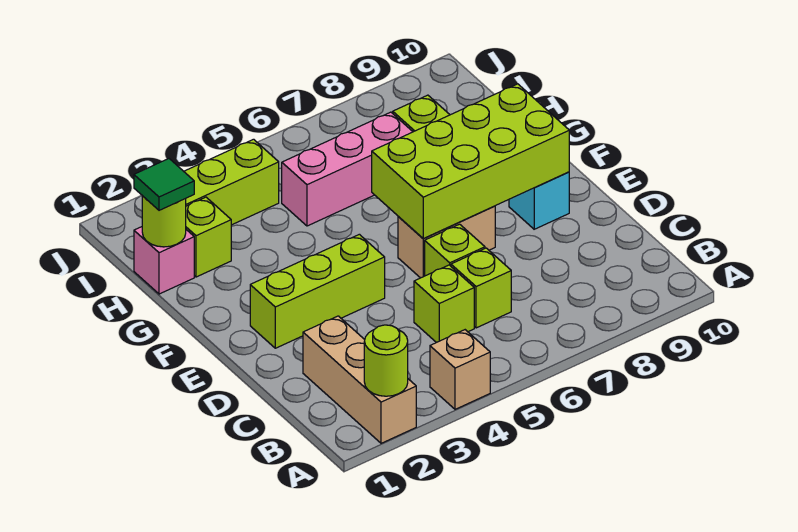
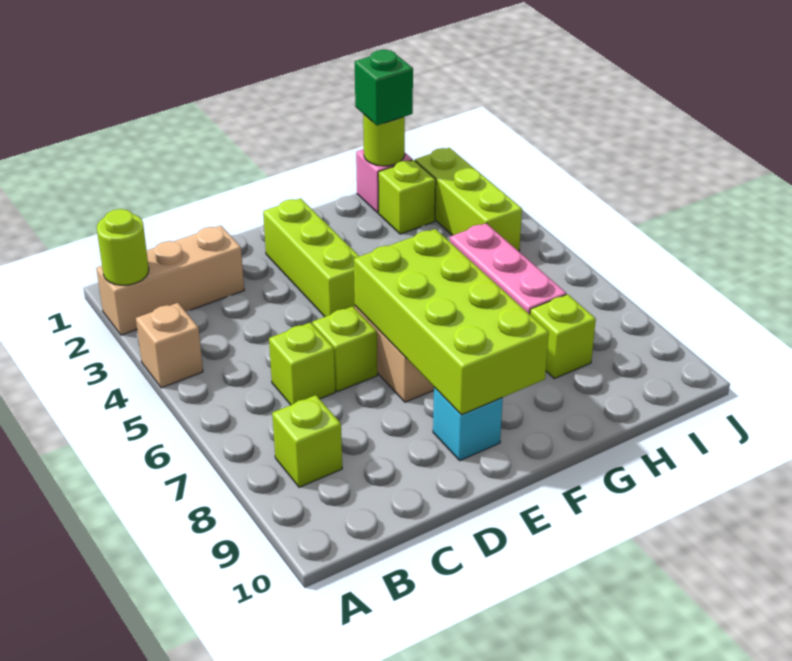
lime 1x1 brick [414,265,474,343] -> lime 1x1 brick moved to [272,395,342,487]
green 1x1 tile [134,159,194,210] -> green 1x1 brick [355,50,413,125]

